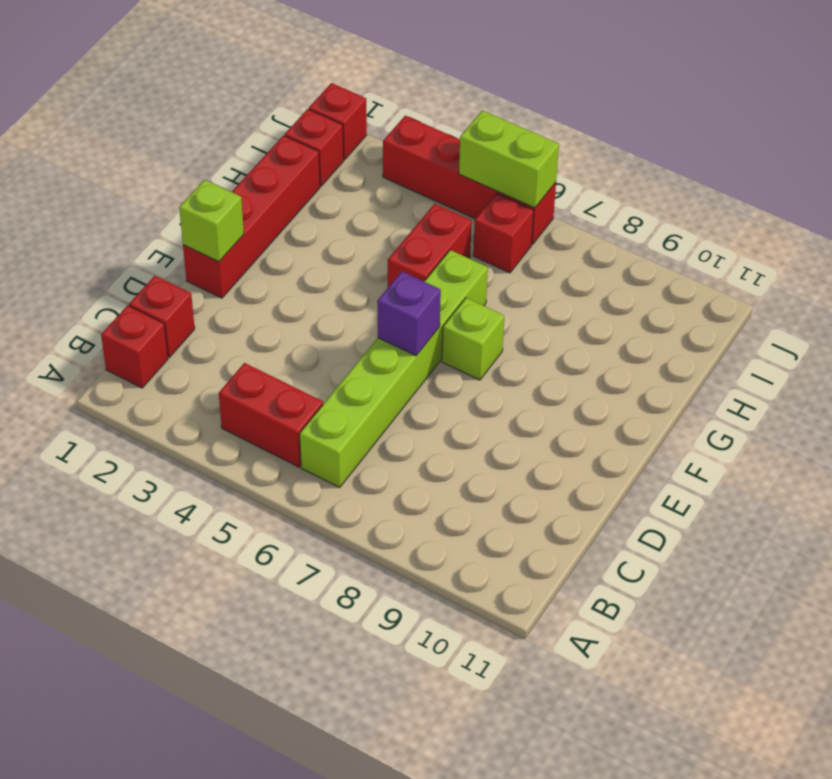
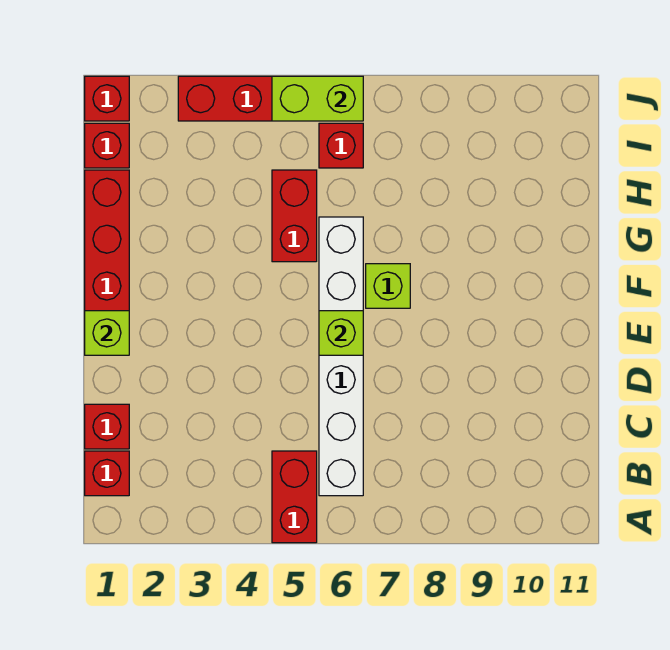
red 1x2 brick [219,363,323,467] -> red 1x2 brick turned to [272,451,317,543]
lime 1x6 brick [300,250,488,488] -> white 1x6 brick [319,217,363,496]
purple 1x1 brick [377,272,441,356] -> lime 1x1 brick [319,311,363,355]

